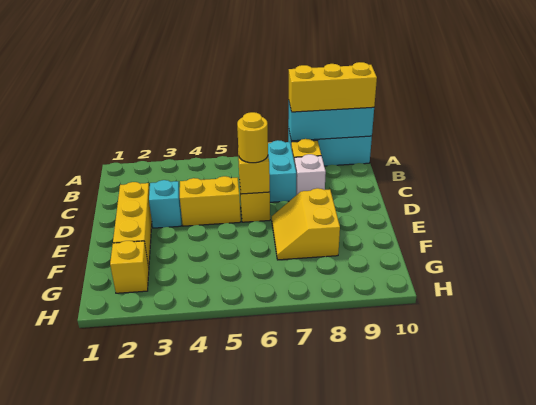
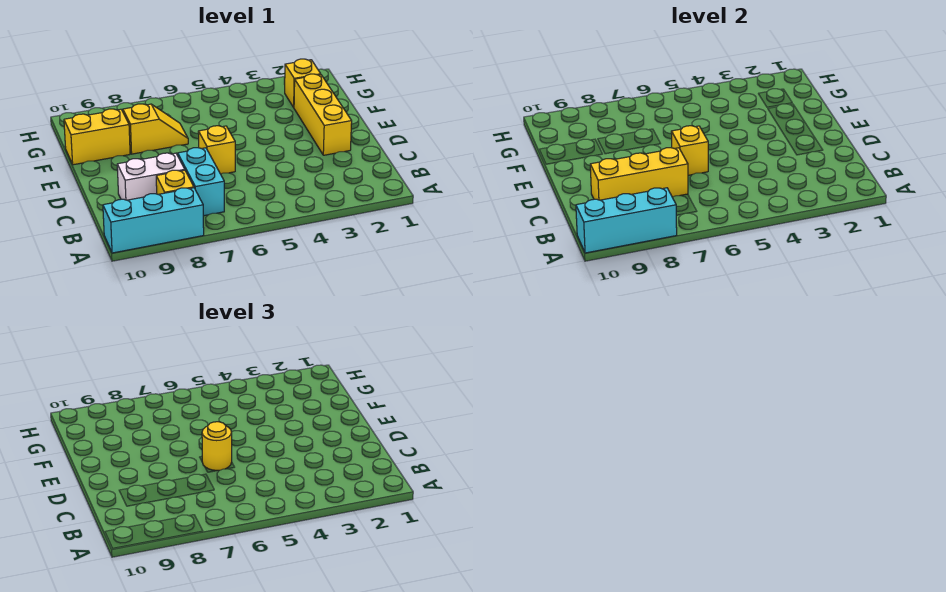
yellow 1x3 brick [289,62,377,112] -> yellow 1x3 brick moved to [590,148,688,200]
white 1x1 brick [295,154,326,195] -> white 1x2 brick [117,153,185,200]
cyan 1x1 brick [149,180,181,228] -> none
yellow 1x2 brick [180,176,241,226] -> yellow 1x2 brick moved to [64,109,130,165]
yellow 2x2 slope [272,188,340,260] -> yellow 1x2 slope [123,104,188,154]

